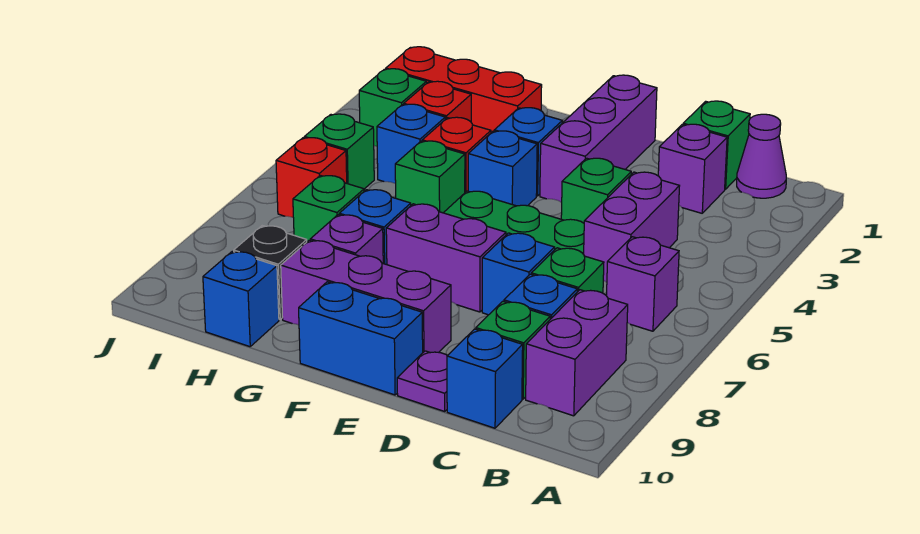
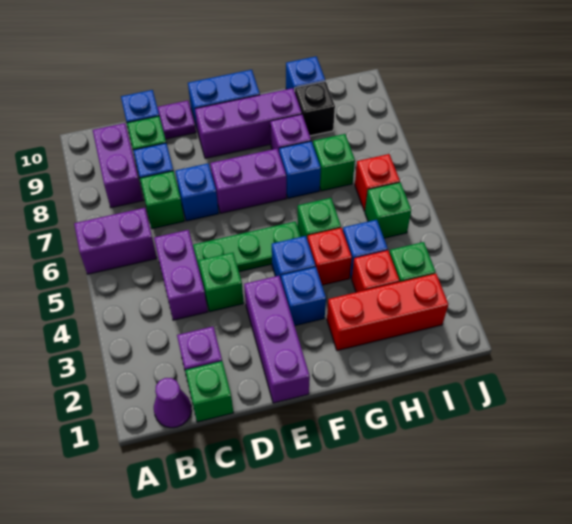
purple 1x1 brick [607,237,679,331] -> purple 1x2 brick [74,208,157,274]

